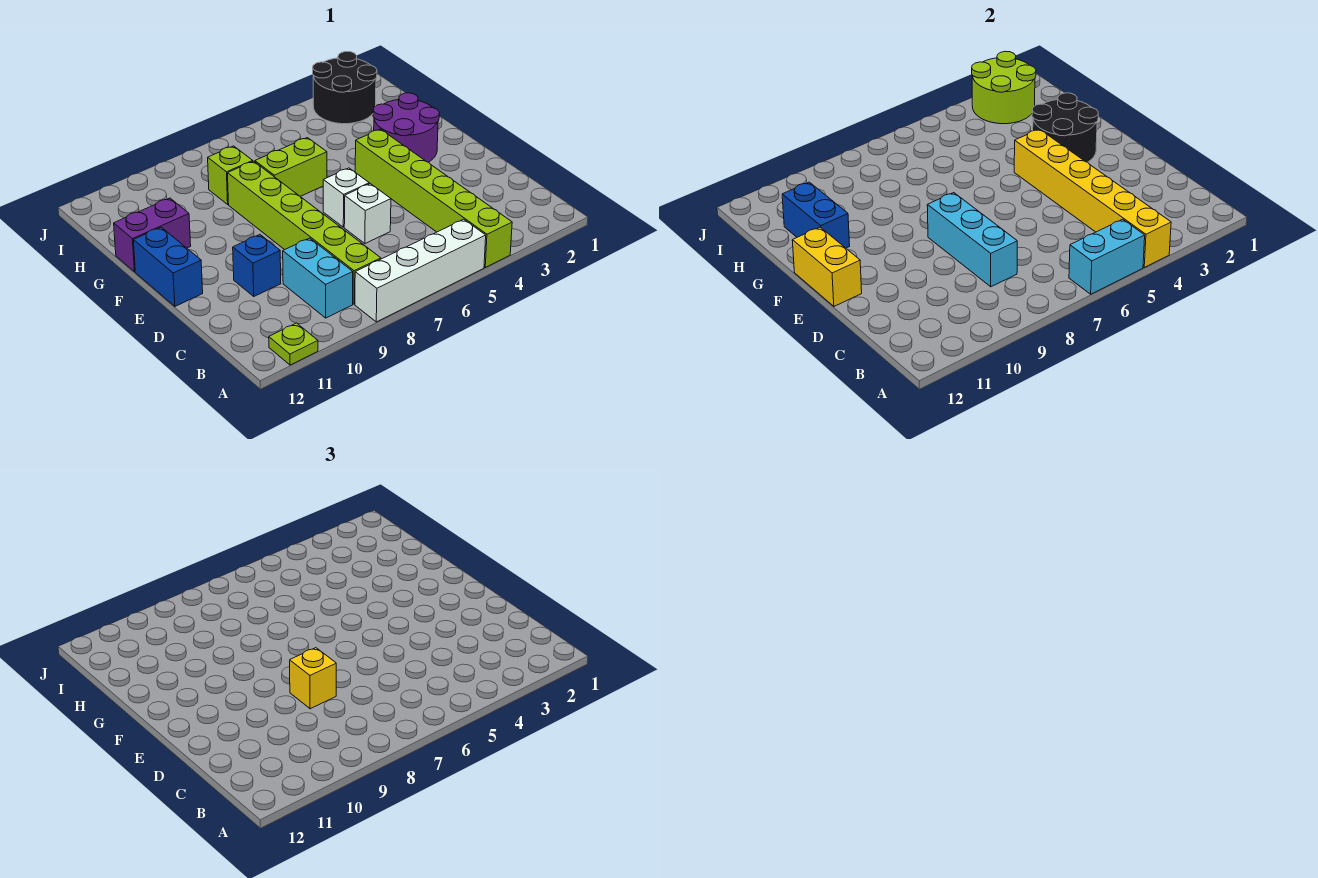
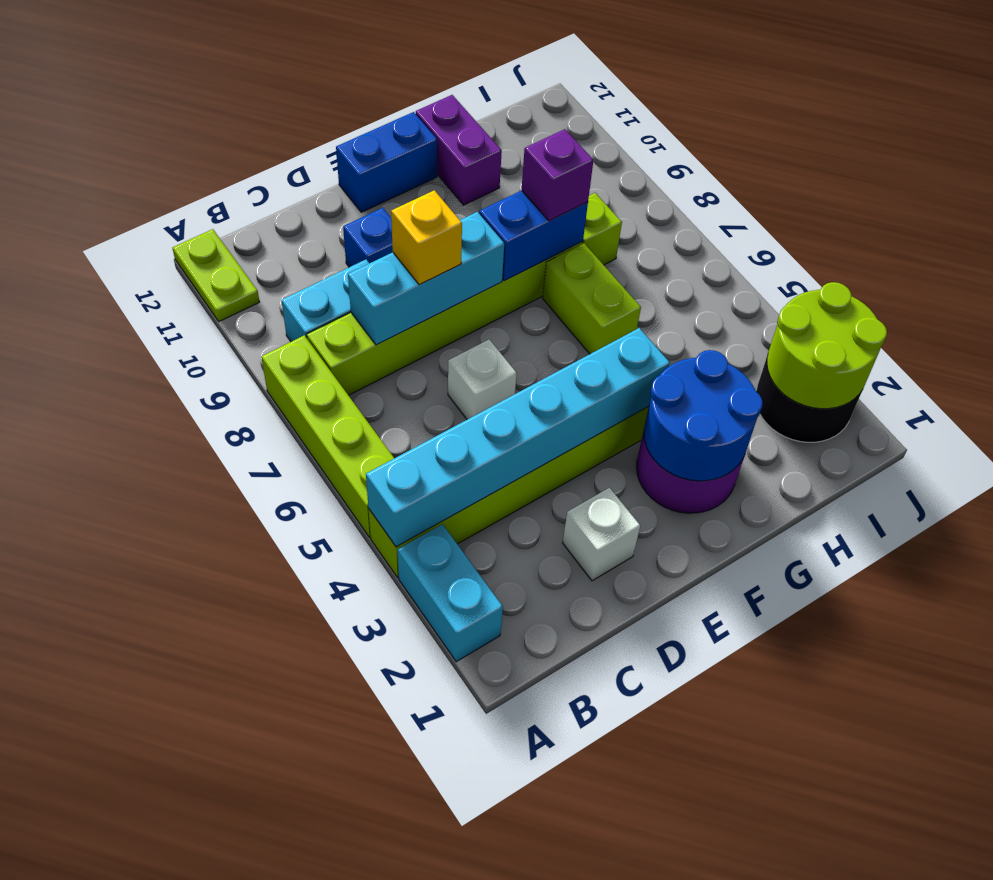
yellow 1x6 brick [1014,129,1171,267] -> cyan 1x6 brick [366,328,670,547]
white 1x4 brick [355,219,486,322] -> lime 1x4 brick [261,335,394,537]
cyan 1x2 brick [1069,219,1145,294] -> cyan 1x2 brick moved to [398,524,503,662]
lime 1x1 plate [269,323,318,365] -> lime 1x2 plate [173,229,259,321]
white 1x1 brick [323,168,369,227] -> white 1x1 brick moved to [563,488,640,581]
yellow 1x2 brick [792,227,862,306] -> none
black 2x2 round brick [1032,93,1098,162] -> blue 2x2 round brick [644,350,763,481]
none -> purple 1x1 brick [522,129,593,221]
blue 1x2 brick [782,182,850,248] -> blue 1x2 brick moved to [479,191,588,281]

